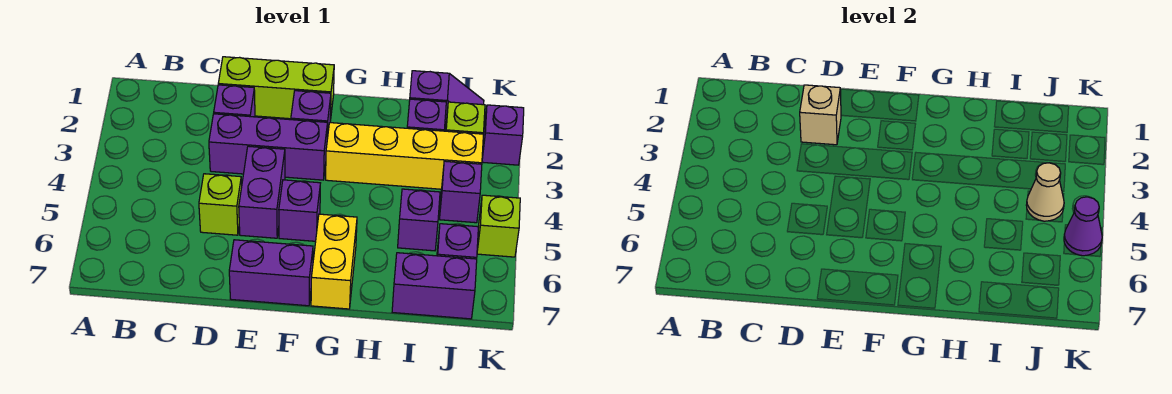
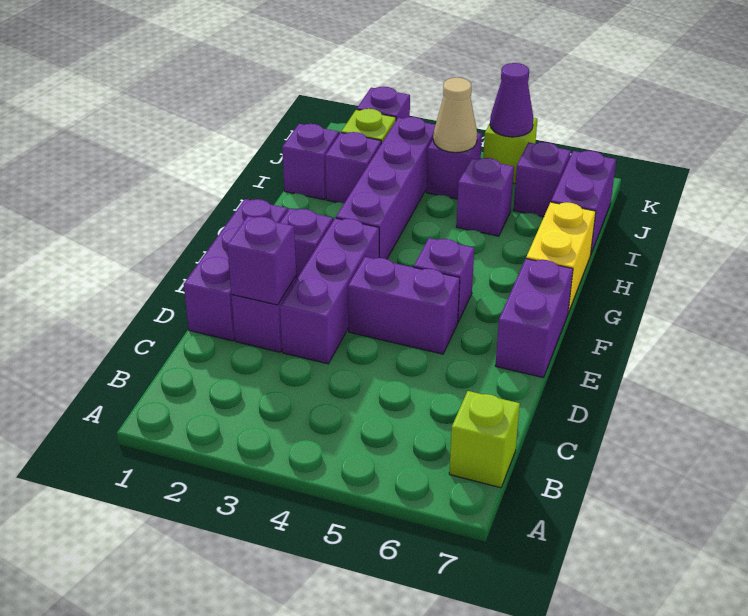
lime 1x3 brick [218,57,334,121] -> purple 1x3 brick [184,199,287,341]
tan 1x1 brick [800,85,841,145] -> purple 1x1 brick [227,216,296,305]
lime 1x1 brick [199,174,242,235] -> lime 1x1 brick moved to [449,391,520,488]
yellow 1x4 brick [326,123,483,189] -> purple 1x4 brick [336,117,435,259]
yellow 1x2 brick [311,214,357,309] -> yellow 1x2 brick turned to [526,202,596,313]

